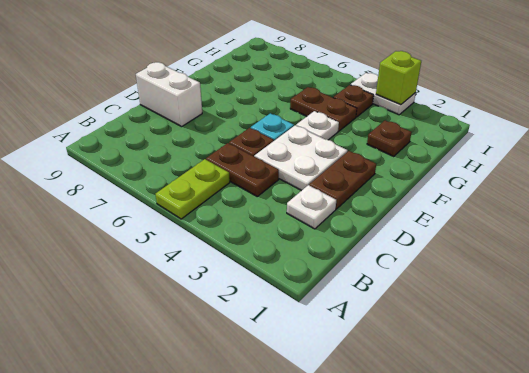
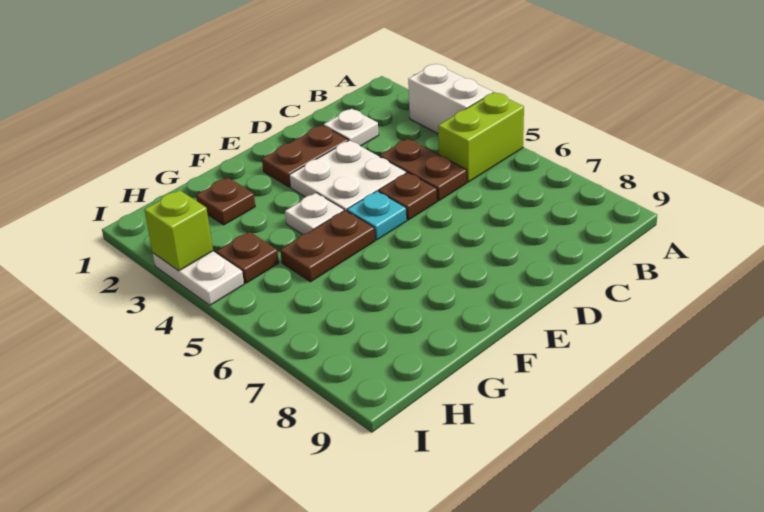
lime 1x2 plate [156,159,230,219] -> lime 1x2 brick [438,92,524,182]
white 1x2 brick [136,62,202,127] -> white 1x2 brick moved to [408,64,493,133]
brown 1x2 plate [290,87,357,131] -> brown 1x2 plate turned to [280,210,375,282]

